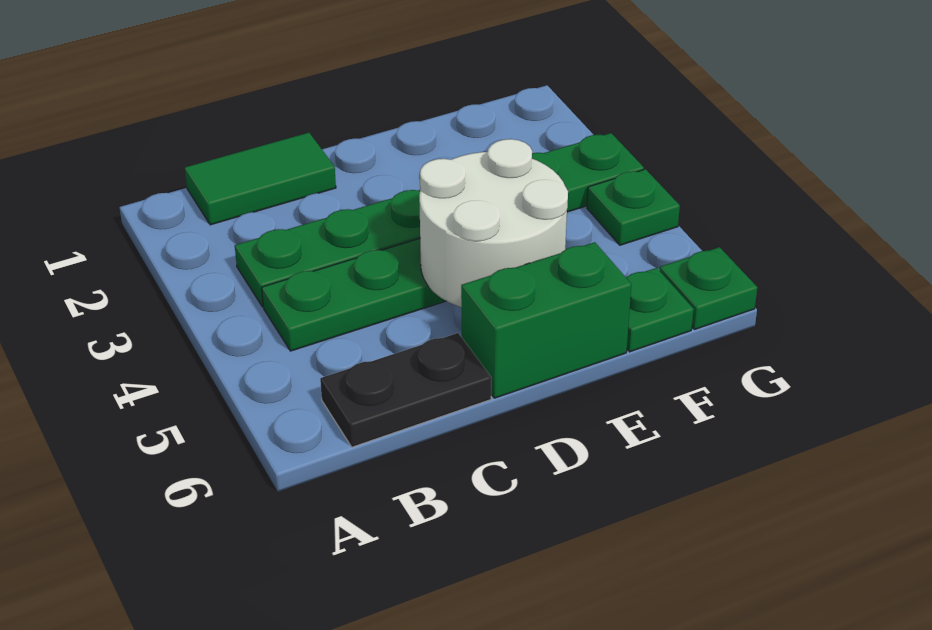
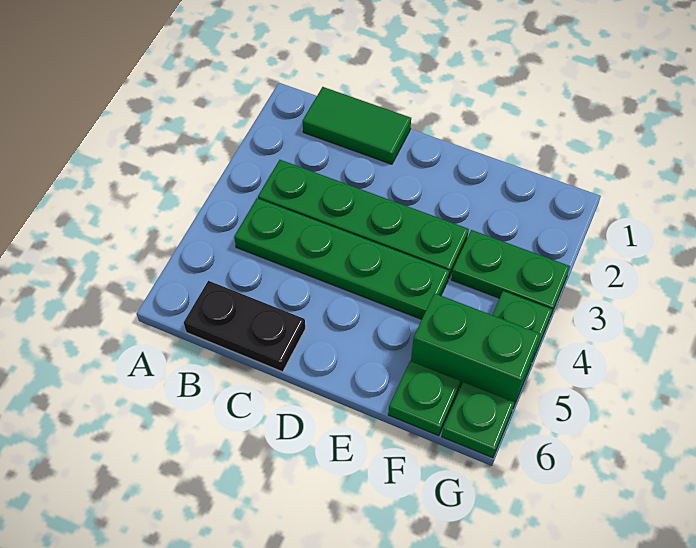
white 2x2 round brick [419,139,568,307] -> none
green 1x2 brick [461,242,632,398] -> green 1x2 brick moved to [411,293,540,408]

